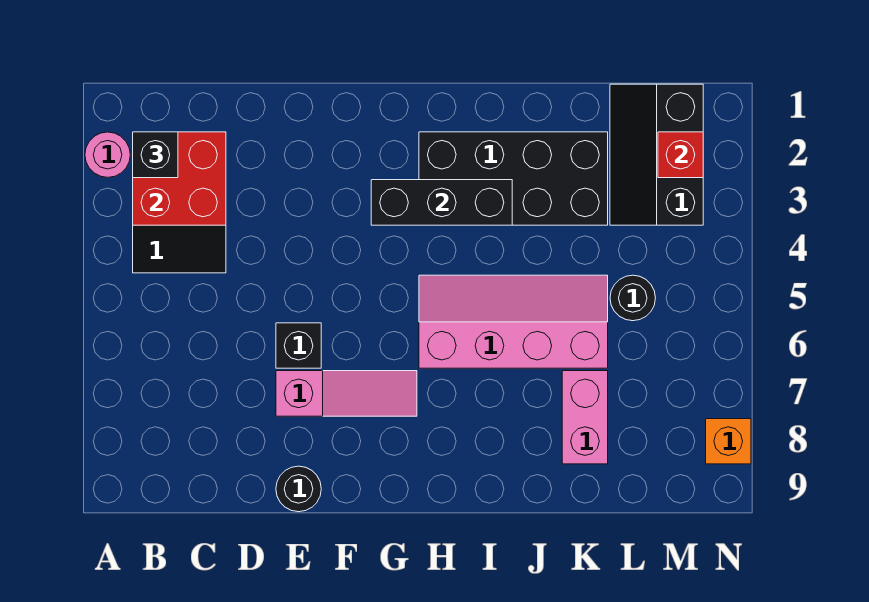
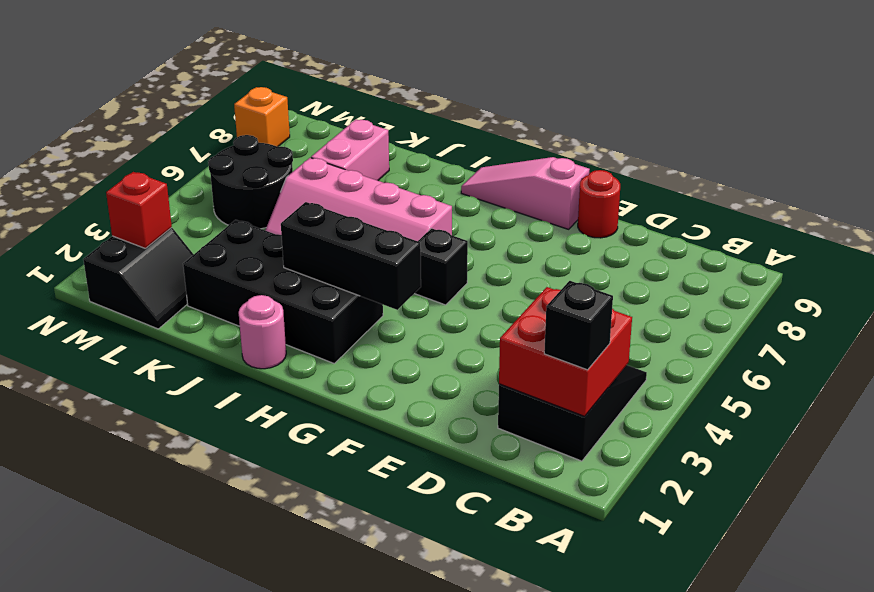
pink 1x1 round brick [85,132,130,177] -> pink 1x1 round brick moved to [239,295,286,369]
black 1x1 brick [276,323,321,368] -> black 1x1 brick moved to [414,228,468,305]
pink 1x3 slope [276,371,417,416] -> pink 1x3 slope moved to [461,157,590,229]
black 1x1 round brick [276,466,321,512] -> red 1x1 round brick [578,170,620,238]
black 2x3 slope [610,84,703,225] -> black 2x2 slope [83,228,194,329]
black 1x1 round brick [610,275,655,321] -> black 2x2 round brick [208,135,293,229]

